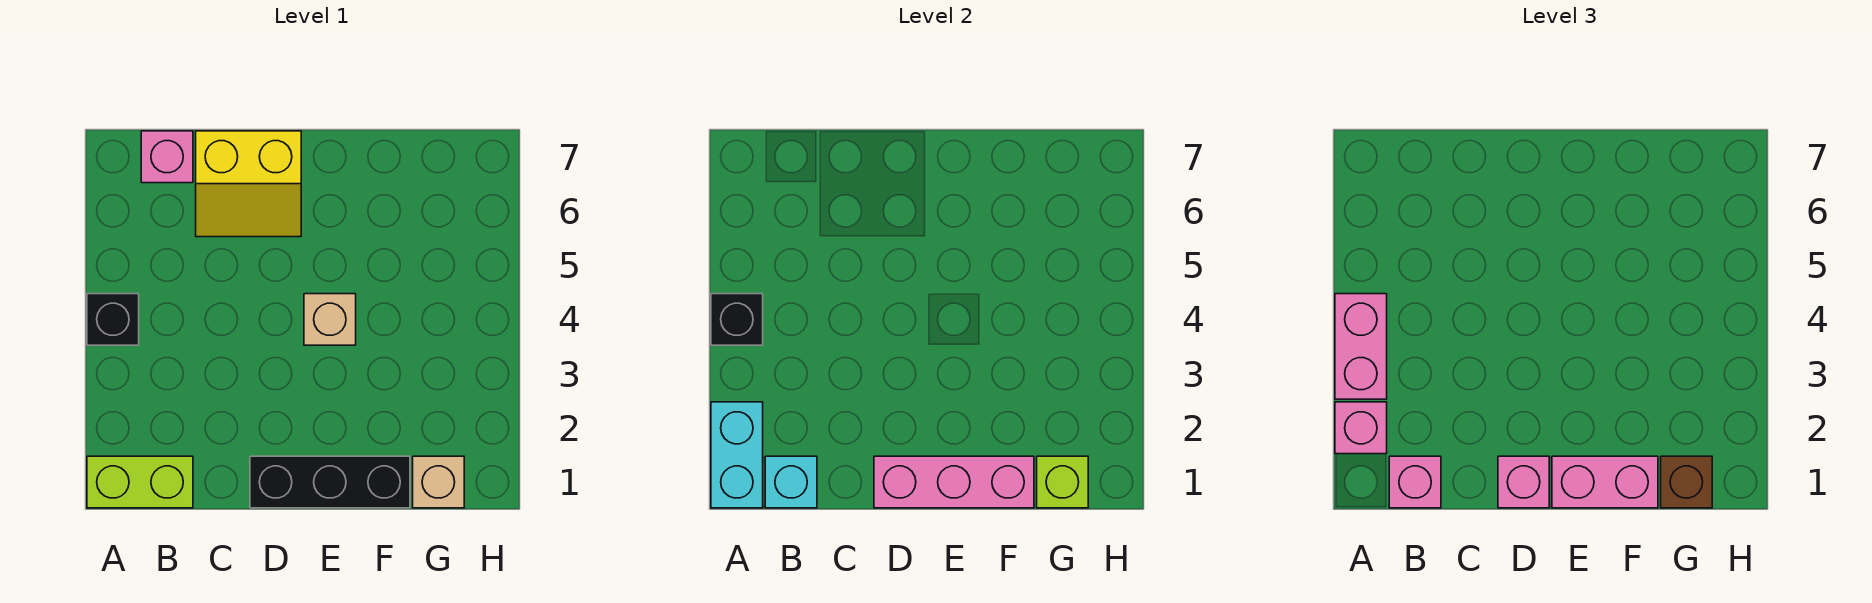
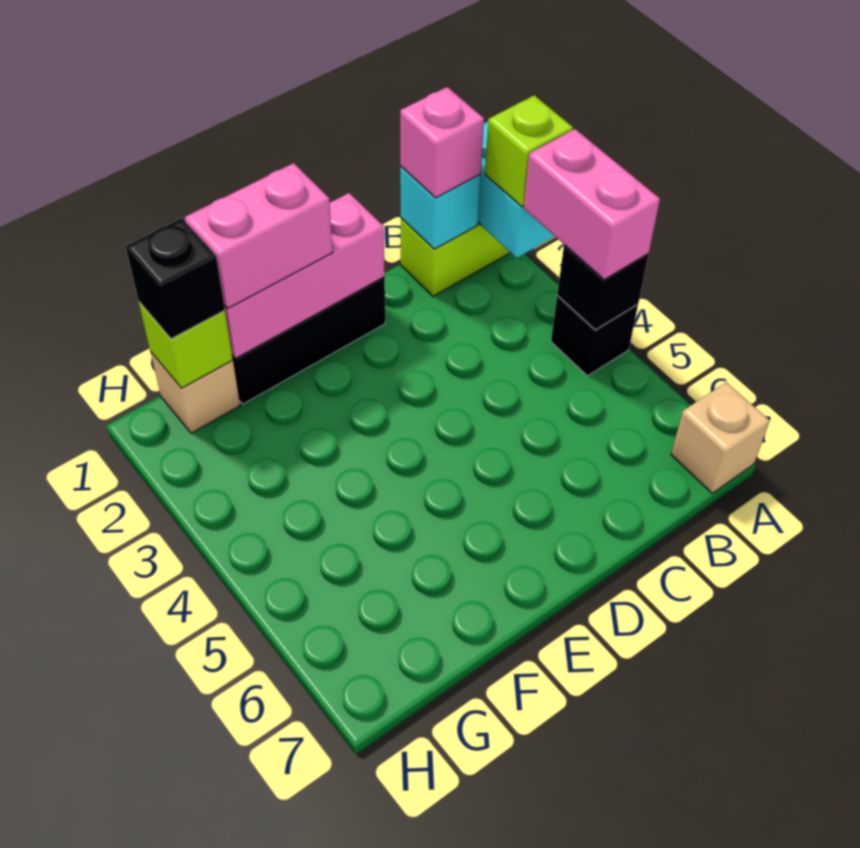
pink 1x1 brick [1335,402,1387,454] -> lime 1x1 brick [485,95,573,207]
pink 1x1 brick [141,131,193,183] -> none
yellow 2x2 slope [196,131,301,237] -> none
pink 1x1 brick [1498,456,1549,508] -> none
tan 1x1 brick [304,294,356,345] -> tan 1x1 brick moved to [671,382,770,493]
brown 1x1 brick [1661,456,1712,508] -> black 1x1 brick [126,219,225,339]

